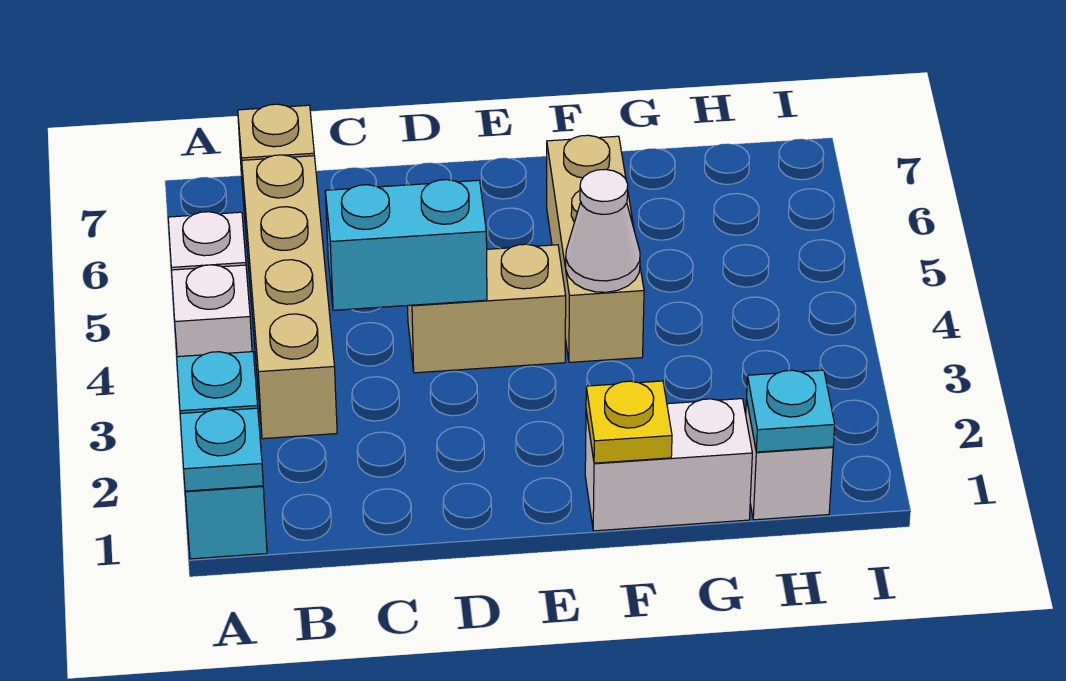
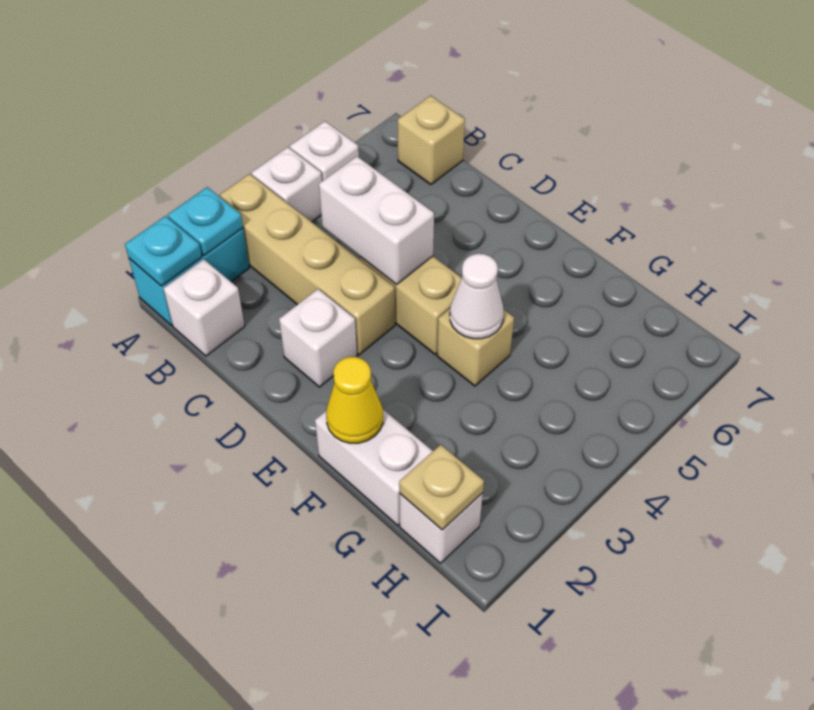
none -> white 1x1 brick [163,259,245,356]
tan 1x4 brick [242,155,337,439] -> tan 1x4 brick turned to [218,174,395,355]
cyan 1x2 brick [325,180,487,310] -> white 1x2 brick [319,156,434,285]
none -> white 1x1 brick [279,289,357,387]
yellow 1x1 plate [586,381,672,463] -> yellow 1x1 cone [326,357,383,443]
tan 1x3 brick [547,135,644,362] -> tan 1x1 brick [437,309,514,386]
cyan 1x1 plate [747,370,835,452] -> tan 1x1 plate [399,445,484,530]

